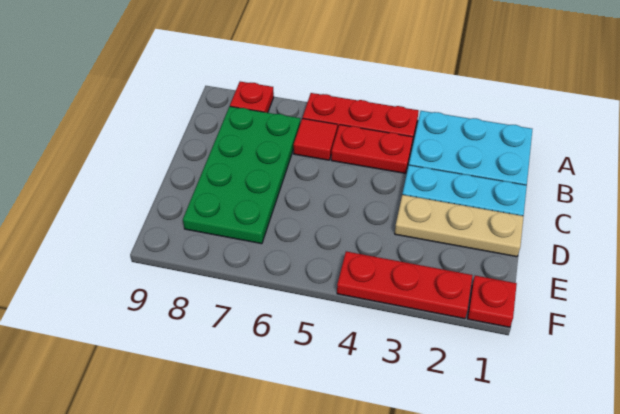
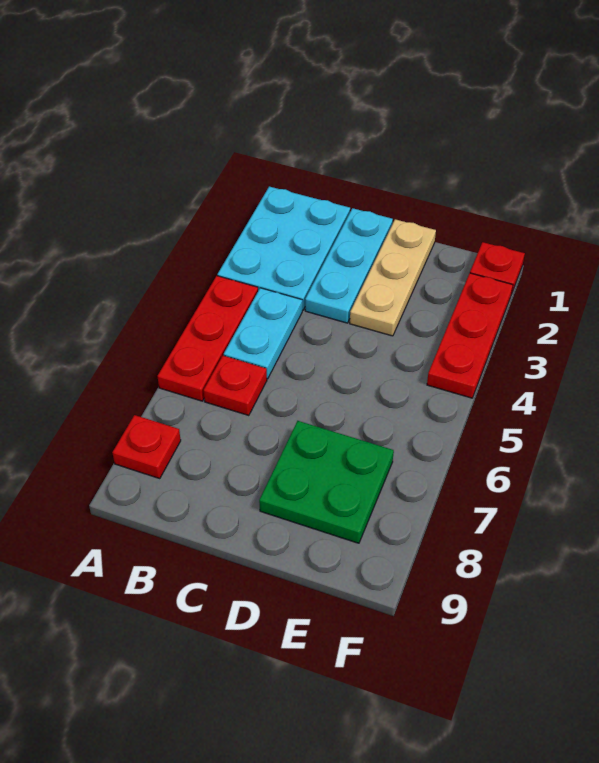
red 1x2 plate [331,125,413,173] -> cyan 1x2 plate [224,288,302,379]
red 1x1 tile [294,118,337,160] -> red 1x1 plate [204,356,267,416]
green 2x4 plate [183,106,300,244] -> green 2x2 plate [259,421,394,543]

